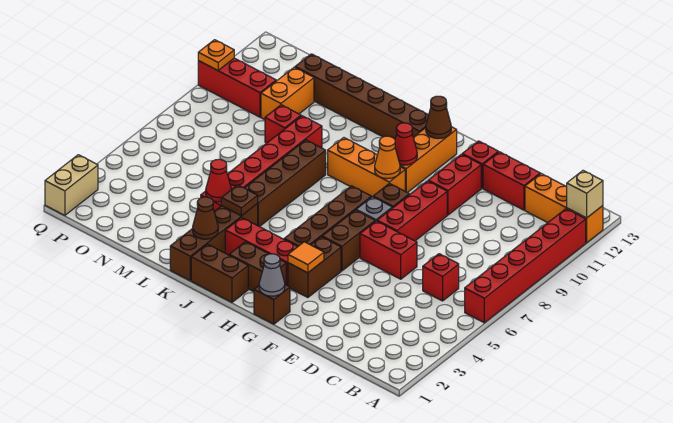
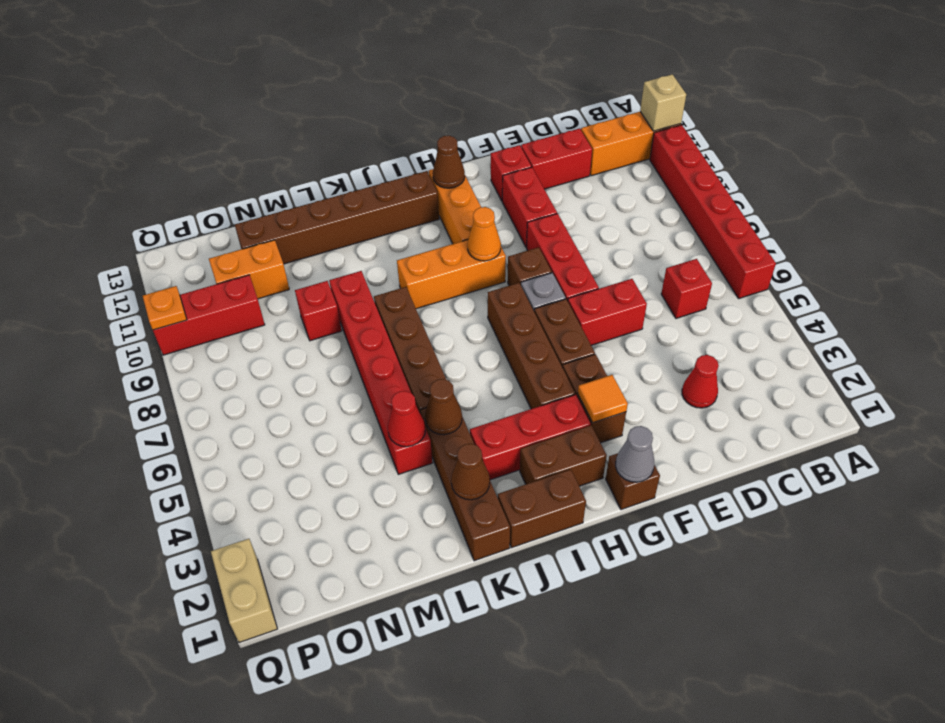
red 1x1 cone [395,123,417,165] -> red 1x1 cone moved to [682,355,719,408]
brown 1x1 plate [221,185,258,216] -> brown 1x1 cone [425,379,462,435]
orange 1x2 brick [261,67,314,120] -> orange 1x2 brick turned to [209,240,289,299]

